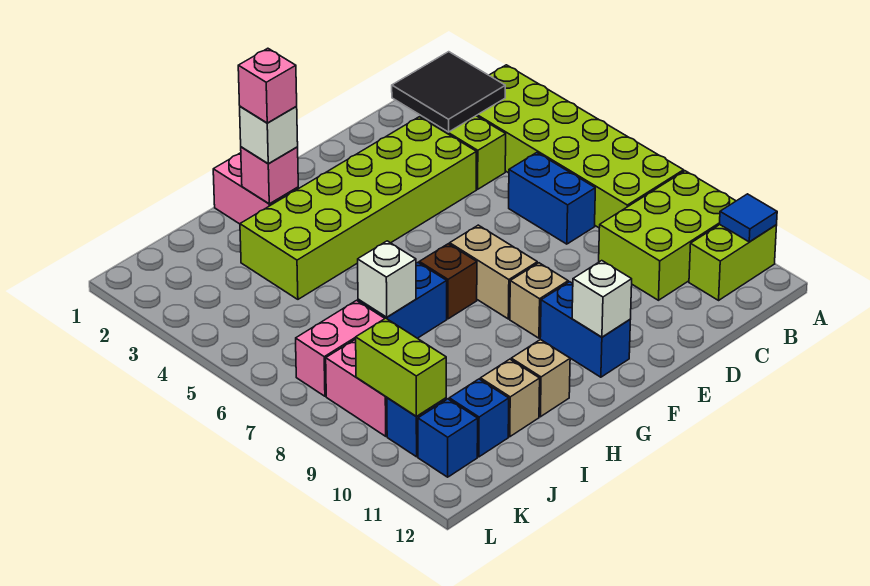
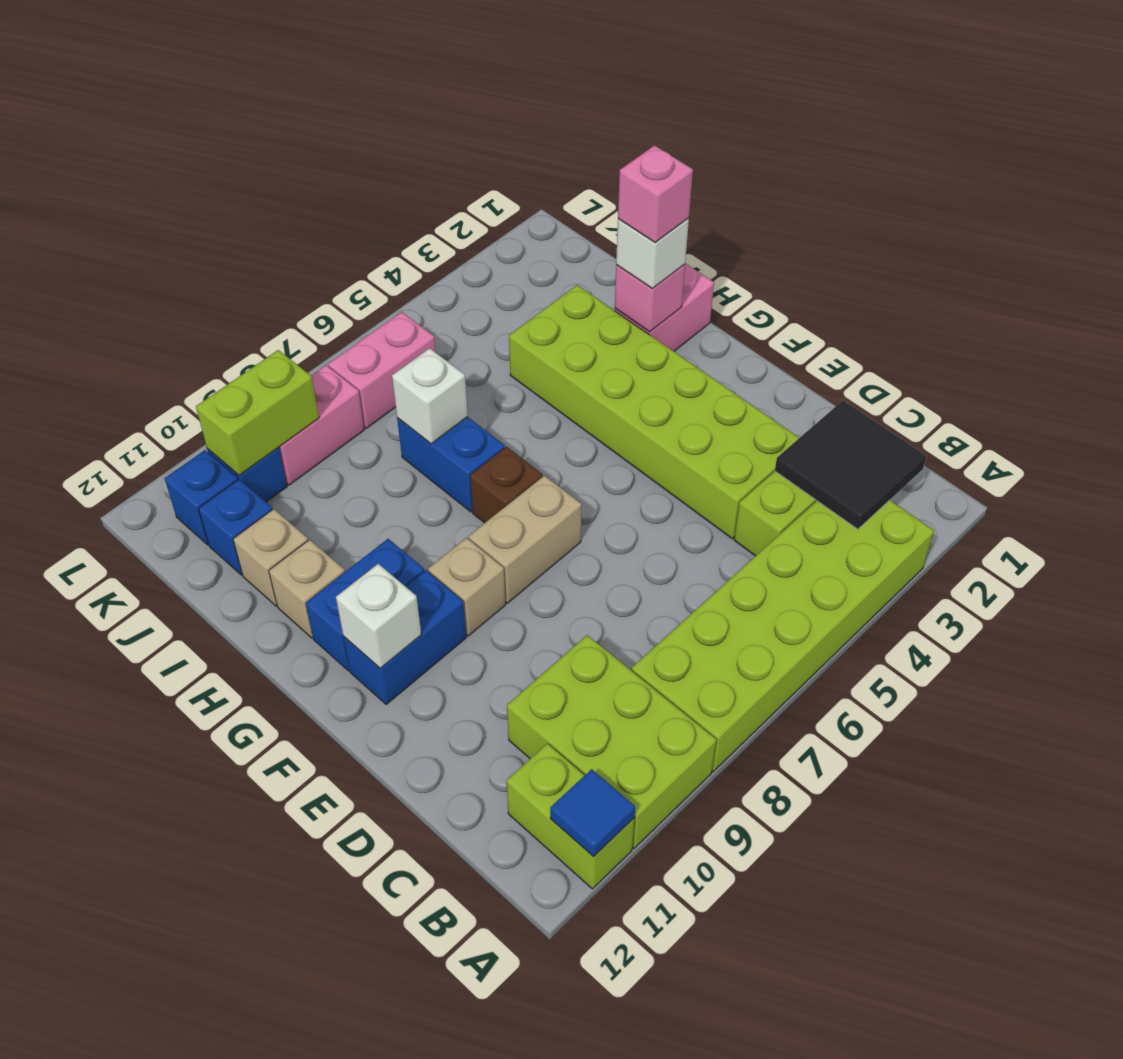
blue 1x2 brick [509,153,595,244] -> blue 1x2 brick moved to [306,539,424,671]
pink 1x2 brick [296,300,385,396] -> pink 1x2 brick turned to [328,312,436,429]

